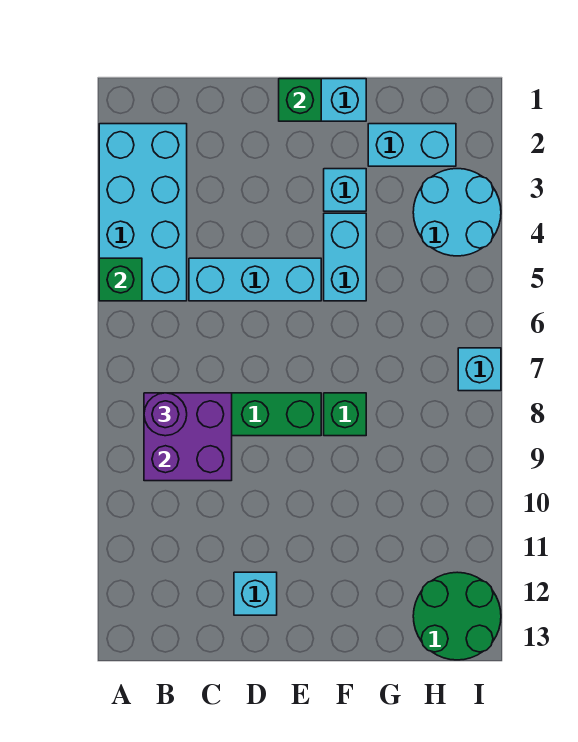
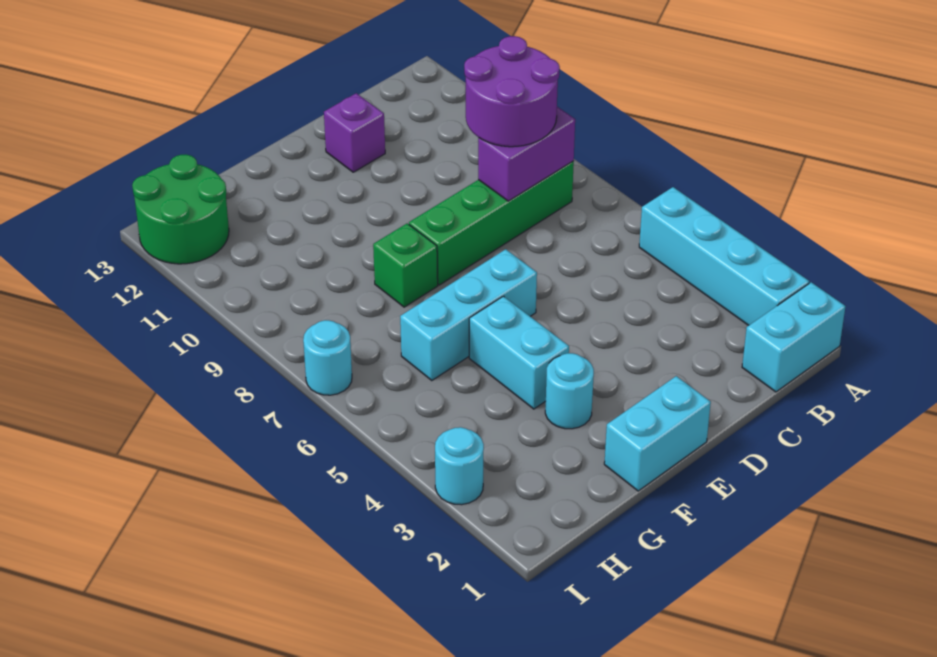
cyan 2x4 brick [99,124,187,301] -> cyan 1x4 brick [639,187,809,325]
green 1x1 brick [99,258,142,301] -> none
purple 2x2 brick [144,393,232,481] -> purple 1x2 brick [478,107,575,201]
purple 1x1 round brick [144,393,187,436] -> purple 2x2 round brick [464,36,560,147]
cyan 1x3 brick [189,258,321,301] -> cyan 1x3 brick moved to [400,249,537,381]
cyan 1x1 brick [234,572,277,615] -> purple 1x1 brick [324,93,385,172]
green 1x1 brick [279,79,321,121] -> none
cyan 1x1 brick [324,169,366,211] -> cyan 1x1 round brick [545,353,594,429]
cyan 1x2 brick [368,124,456,166] -> cyan 1x2 brick moved to [742,282,846,392]
cyan 2x2 round brick [413,169,501,256] -> cyan 1x1 round brick [435,427,484,505]
cyan 1x1 brick [458,348,501,391] -> cyan 1x1 round brick [303,320,352,395]

